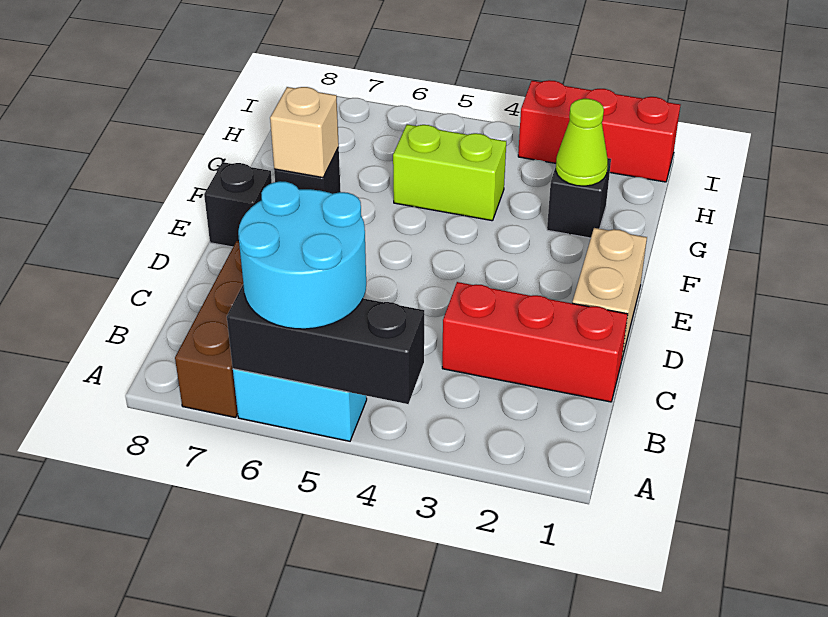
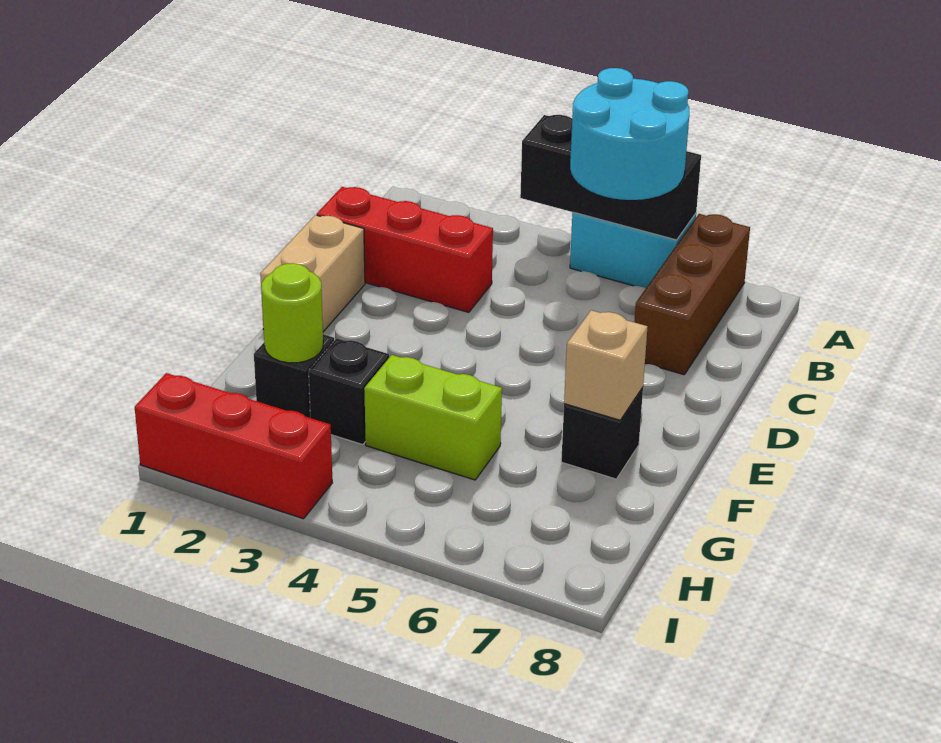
black 1x1 brick [204,162,272,247] -> black 1x1 brick moved to [309,338,389,445]
lime 1x1 cone [556,99,608,186] -> lime 1x1 round brick [261,263,323,363]

